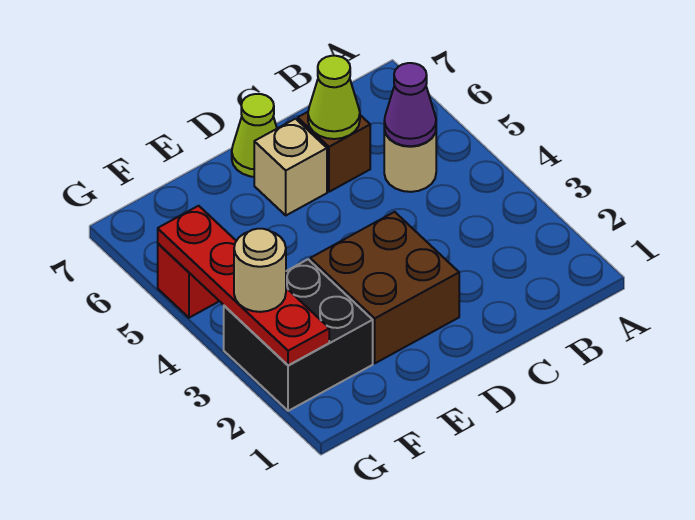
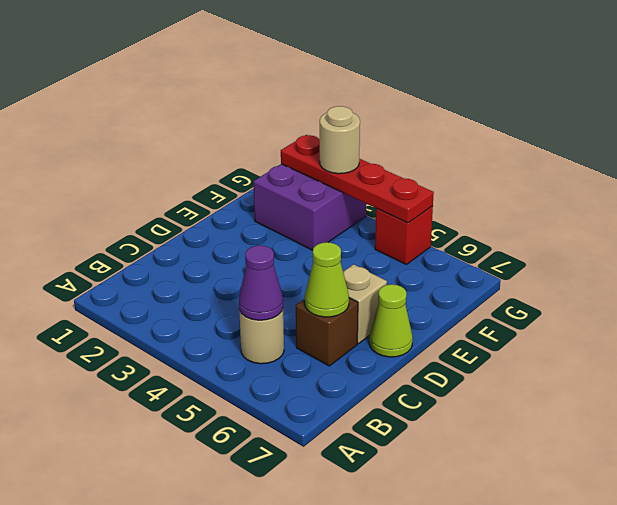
brown 2x2 brick [310,212,459,363] -> none
black 2x2 brick [224,259,373,411] -> purple 2x2 brick [253,164,366,250]

